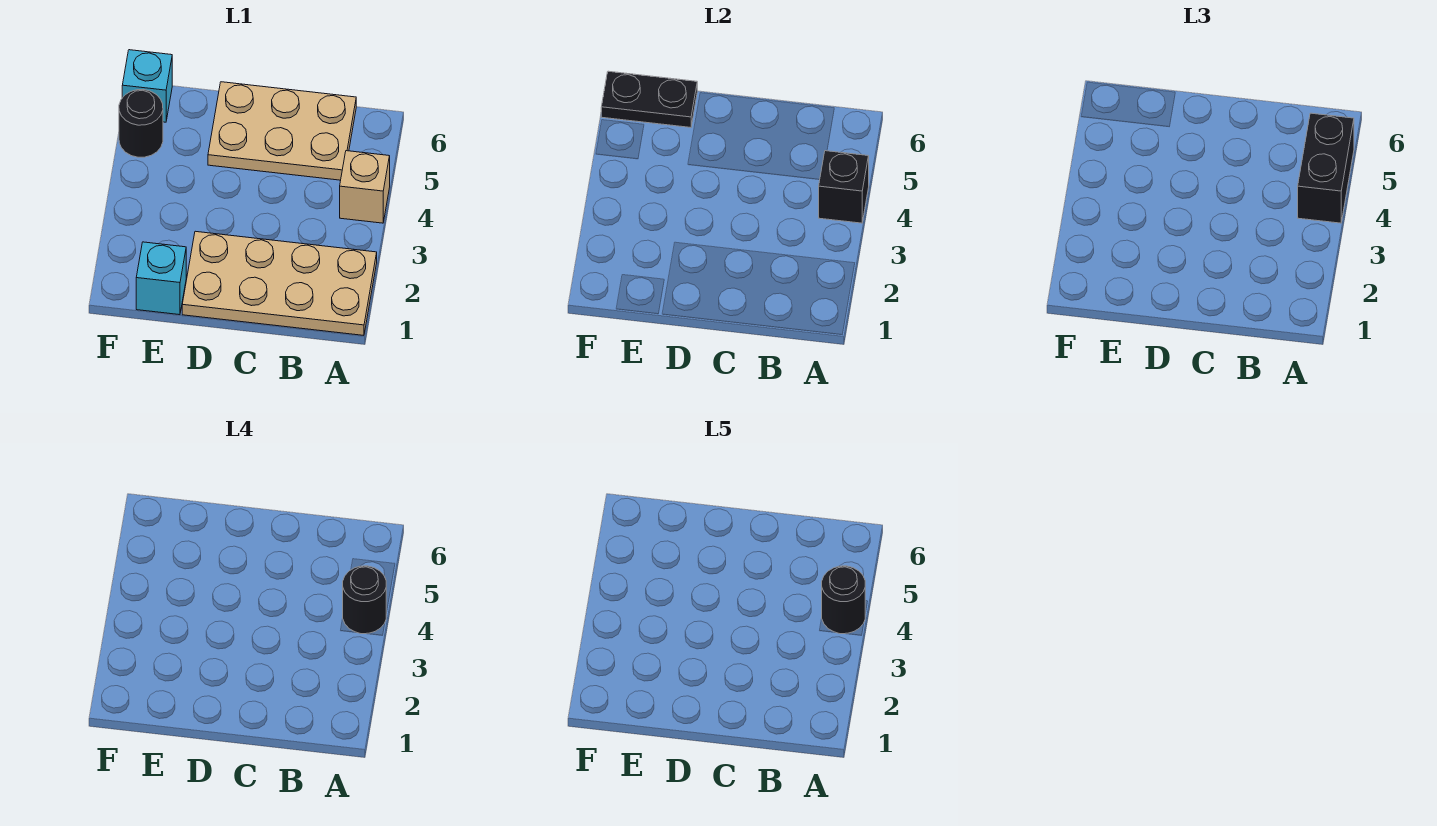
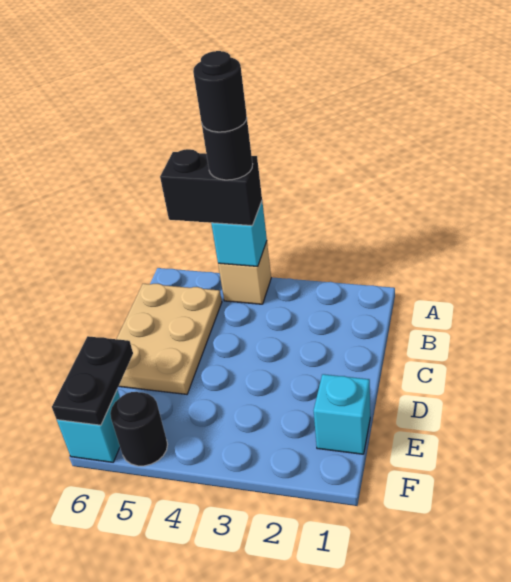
tan 2x4 plate [182,231,377,335] -> none
black 1x1 brick [819,151,869,223] -> cyan 1x1 brick [211,202,267,266]

